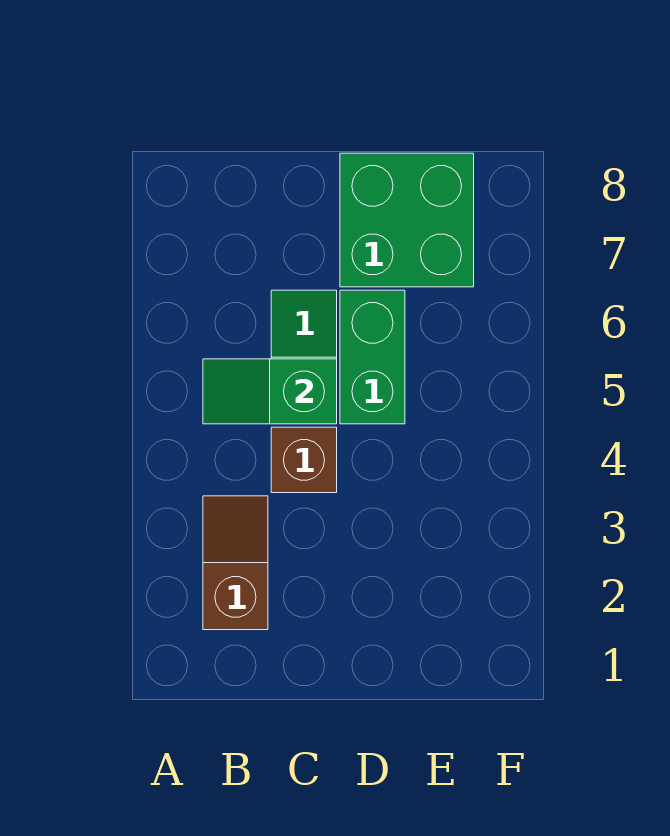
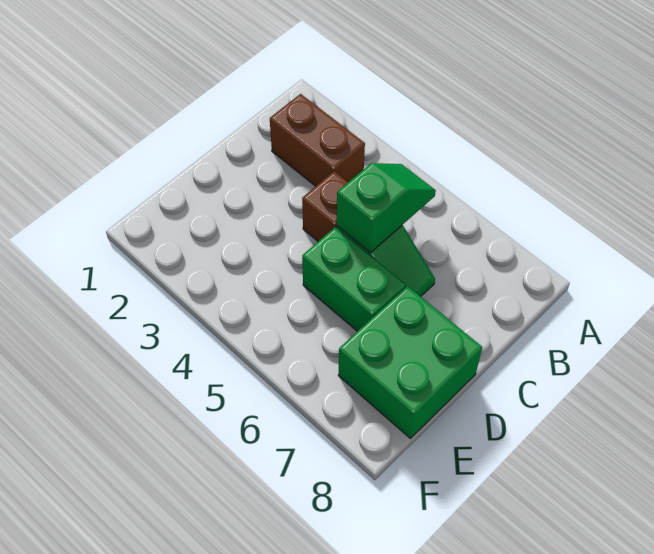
brown 1x2 slope [203,496,268,630] -> brown 1x2 brick [270,94,365,186]

